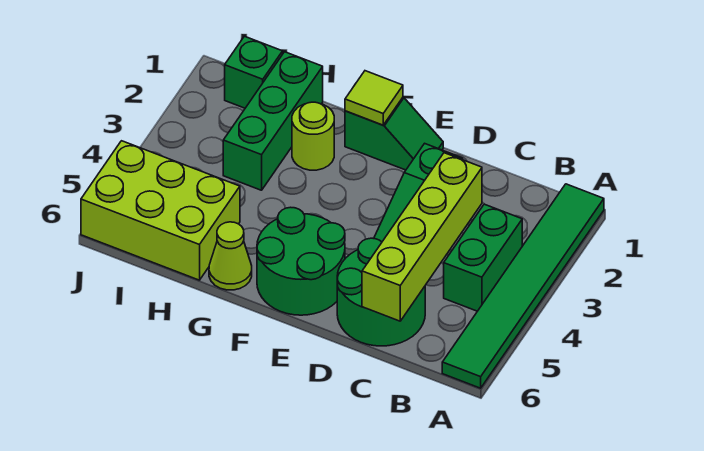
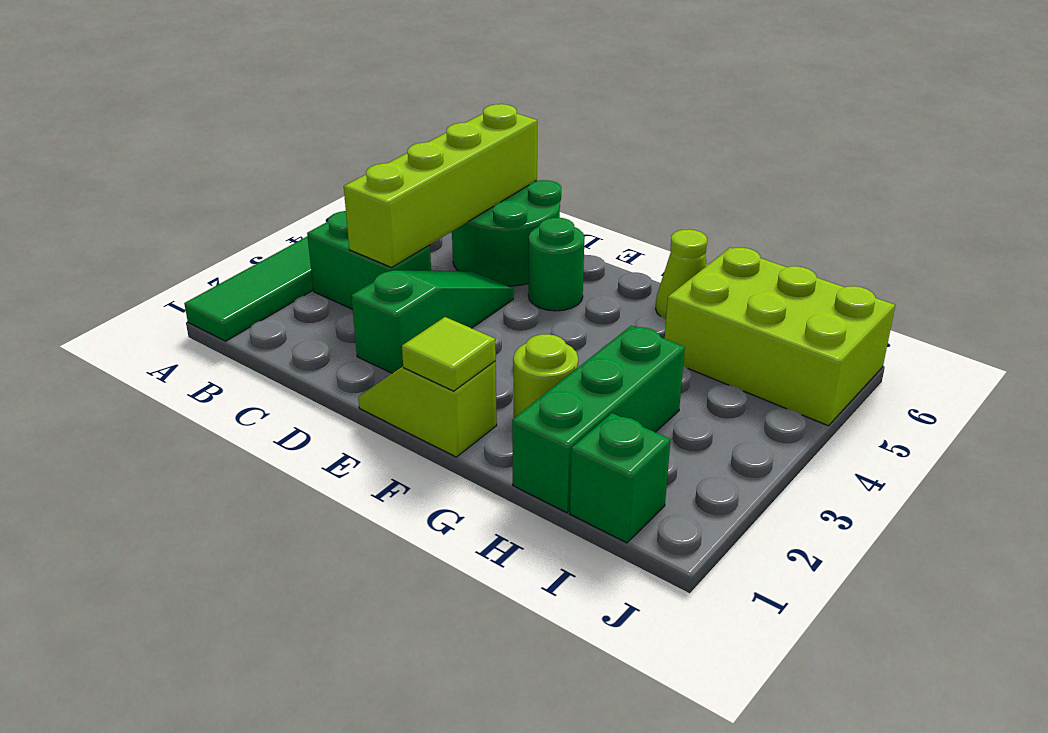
green 1x2 brick [444,204,522,311] -> green 1x2 brick turned to [307,211,431,309]
green 1x2 slope [345,97,443,170] -> lime 1x2 slope [358,362,497,457]
green 2x2 round brick [257,207,345,315] -> green 1x1 round brick [528,218,585,311]

